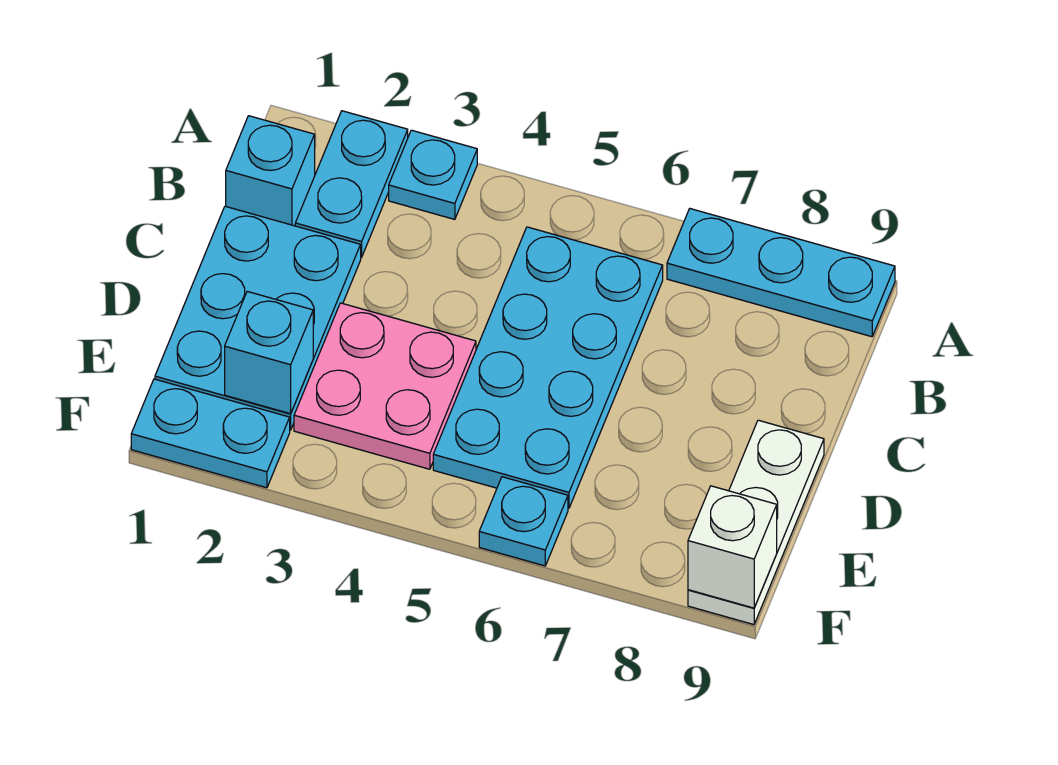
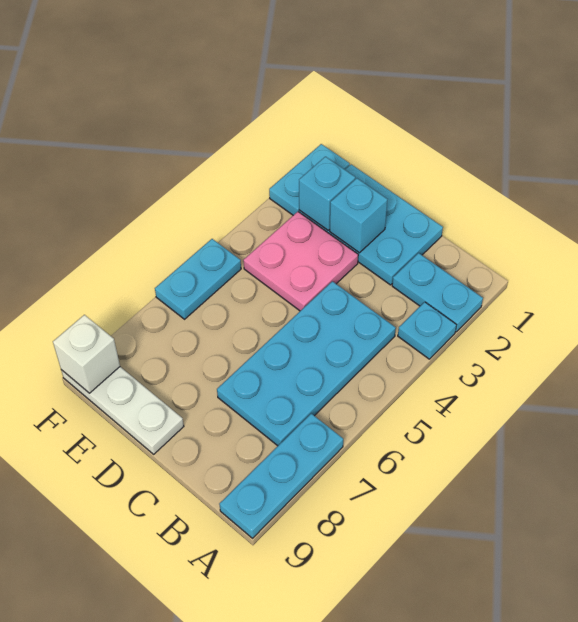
cyan 1x1 brick [226,116,315,226] -> cyan 1x1 brick moved to [330,178,387,253]
cyan 2x4 plate [433,227,663,508] -> cyan 2x4 plate turned to [217,281,396,446]
cyan 1x1 plate [479,477,568,566] -> cyan 1x2 plate [155,239,241,319]

